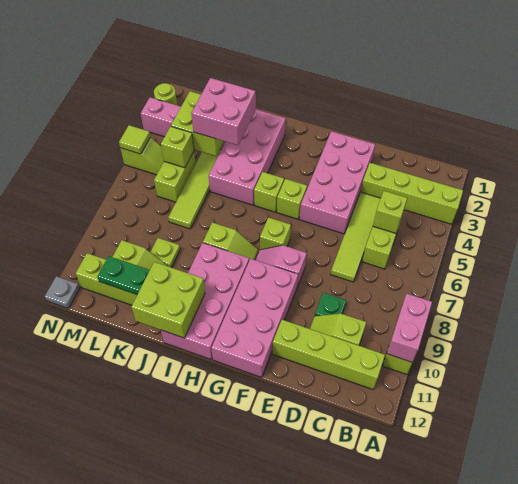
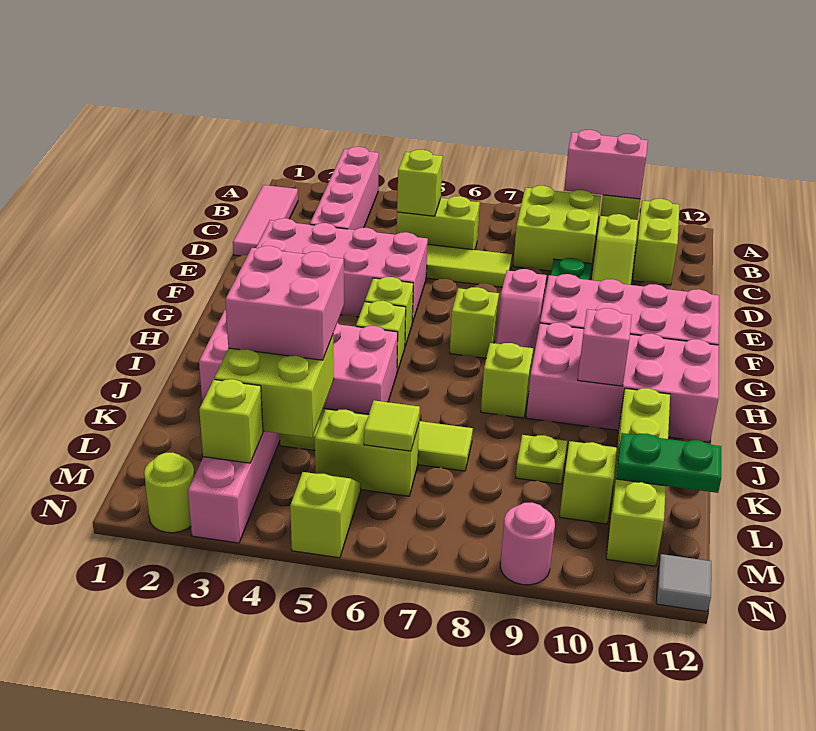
lime 1x4 brick [361,163,463,224] -> pink 1x4 brick [310,147,379,230]
none -> pink 1x3 tile [233,185,298,256]
lime 1x4 brick [272,320,385,389] -> lime 1x2 brick [633,199,680,285]
none -> pink 1x1 brick [578,308,632,386]
lime 2x2 brick [131,262,205,338] -> lime 2x2 brick moved to [513,186,601,271]
green 1x2 plate [97,256,150,295] -> green 1x2 plate turned to [616,433,721,493]
lime 1x1 brick [161,126,194,168] -> lime 1x1 brick moved to [199,379,263,463]
lime 1x1 tile [119,125,150,154] -> lime 1x1 tile moved to [364,400,420,451]
none -> pink 1x1 round brick [500,503,555,585]
grey 1x1 plate [45,276,80,308] -> grey 1x1 tile [656,554,711,612]

